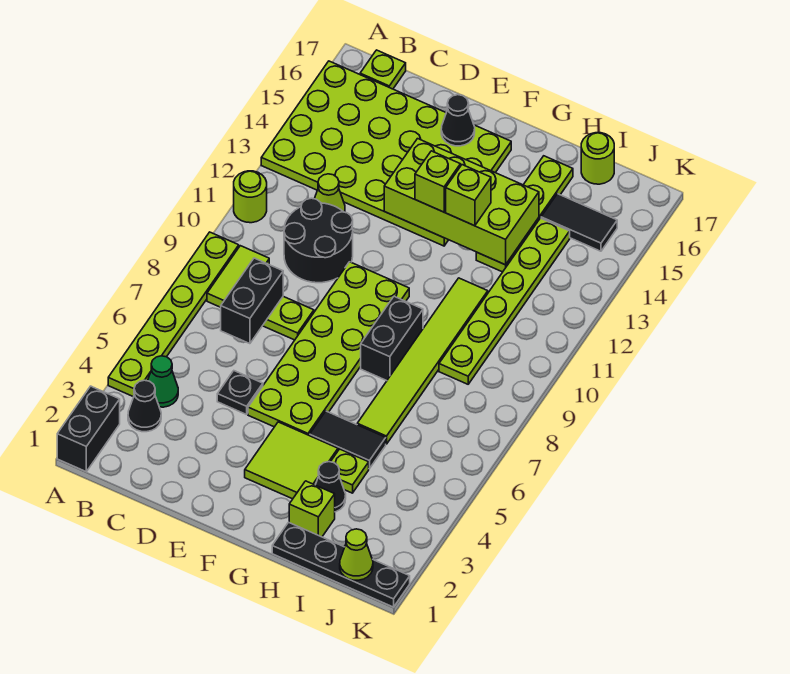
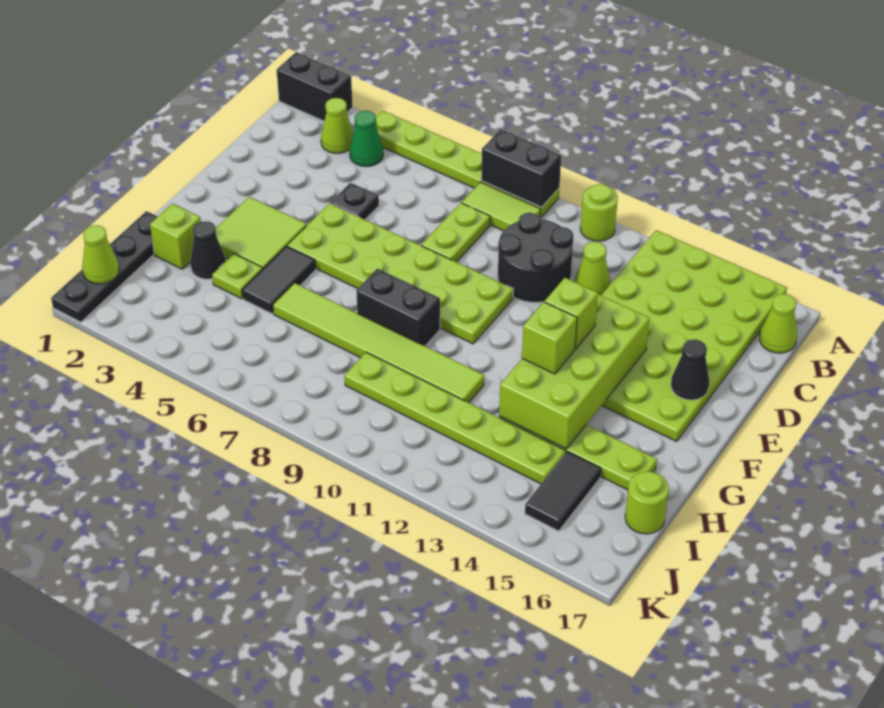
black 1x1 cone [128,380,161,432] -> lime 1x1 cone [321,98,354,153]
lime 1x1 plate [360,50,406,89] -> lime 1x1 cone [760,294,797,353]
black 1x2 brick [221,258,283,344] -> black 1x2 brick moved to [481,129,561,207]

